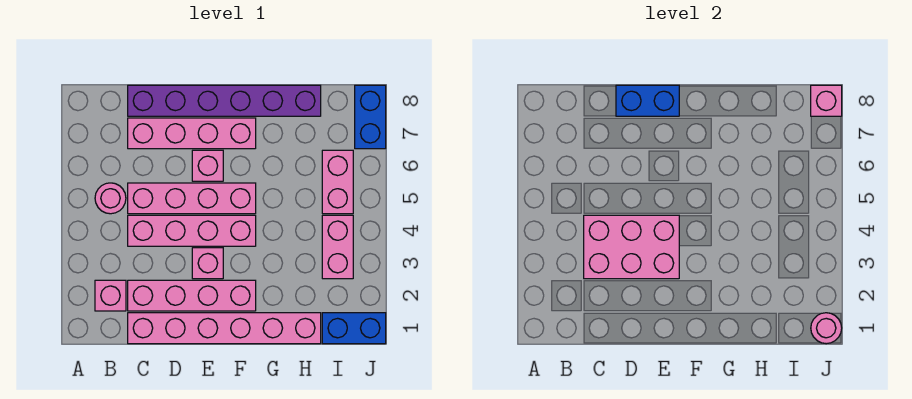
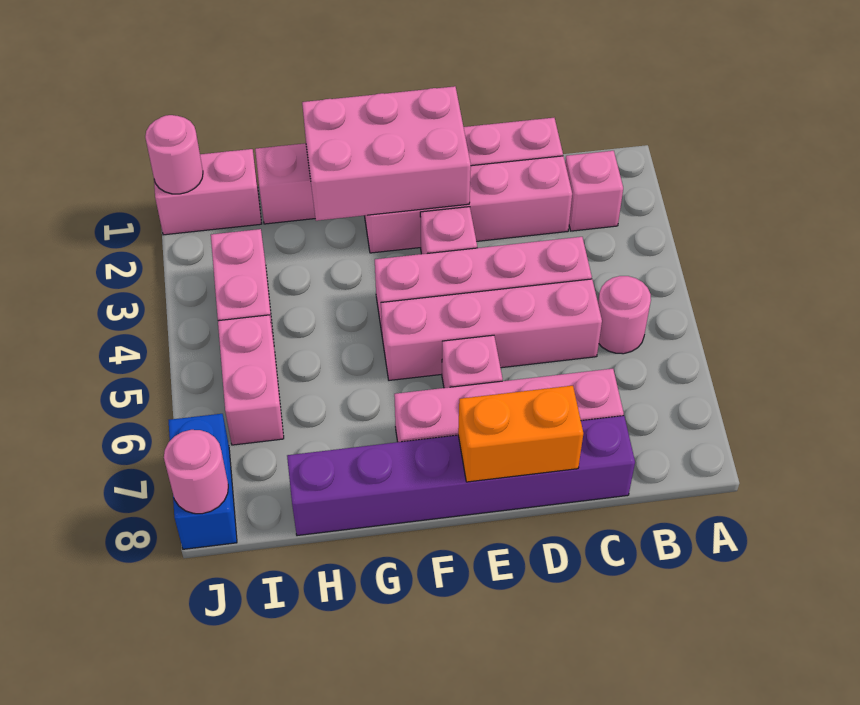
pink 2x3 brick [584,215,679,279] -> pink 2x3 brick moved to [302,86,471,221]
blue 1x2 brick [616,85,679,116] -> orange 1x2 brick [458,386,583,482]
blue 1x2 brick [322,313,386,344] -> pink 1x2 brick [154,149,262,235]
pink 1x1 brick [811,85,842,116] -> pink 1x1 round brick [164,430,228,514]

